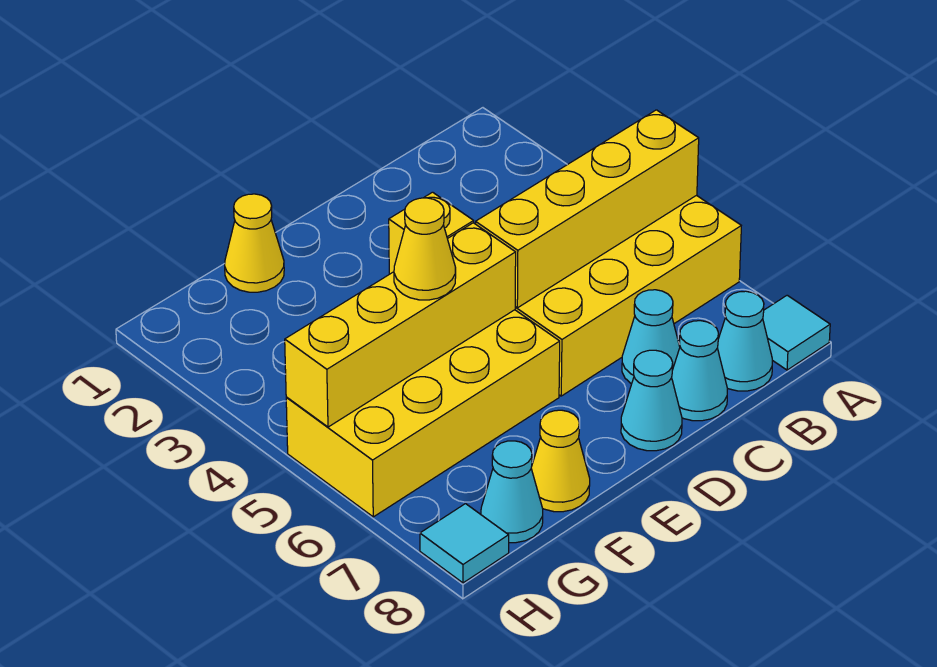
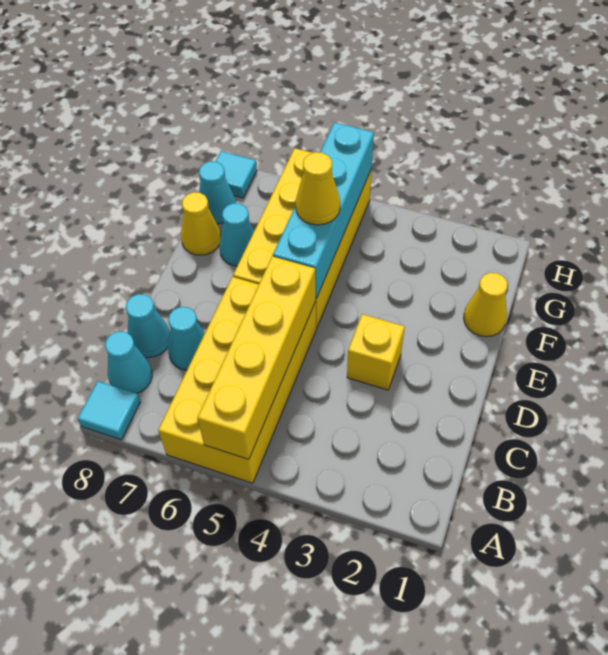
cyan 1x1 cone [621,350,682,451] -> cyan 1x1 cone moved to [219,203,254,266]
yellow 1x4 brick [285,223,516,427] -> cyan 1x4 brick [273,122,374,299]

